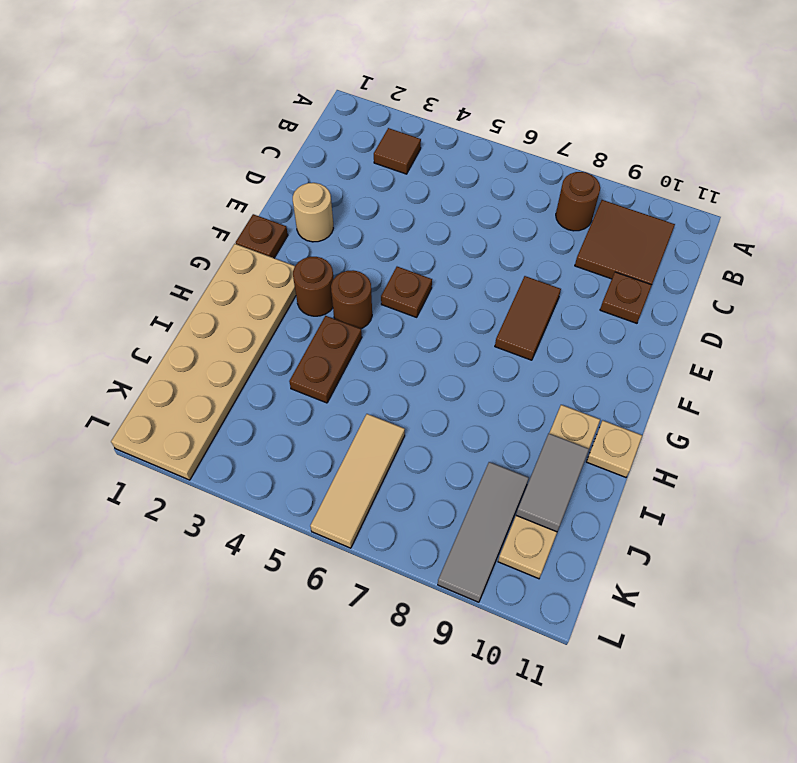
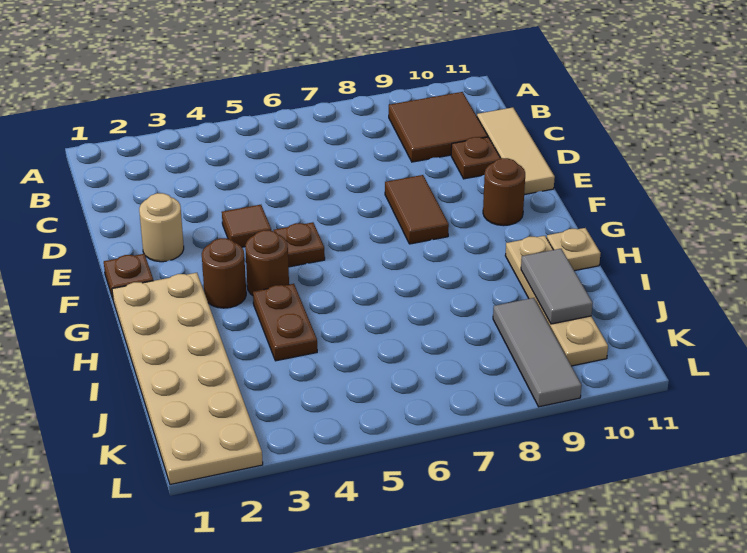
brown 1x1 tile [374,128,421,174] -> brown 1x1 tile moved to [222,205,271,247]
brown 1x1 round brick [556,172,600,231] -> brown 1x1 round brick moved to [483,158,525,226]
tan 1x3 tile [310,414,405,548] -> tan 1x3 tile moved to [477,107,555,195]

